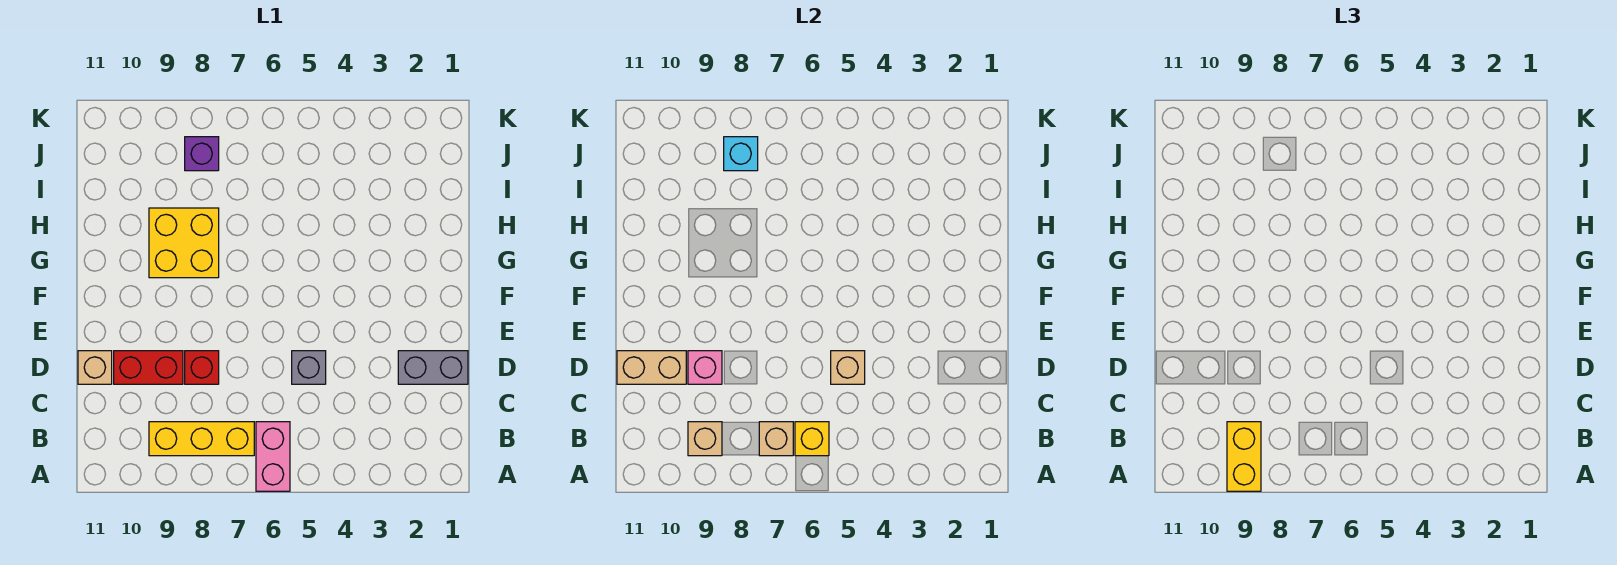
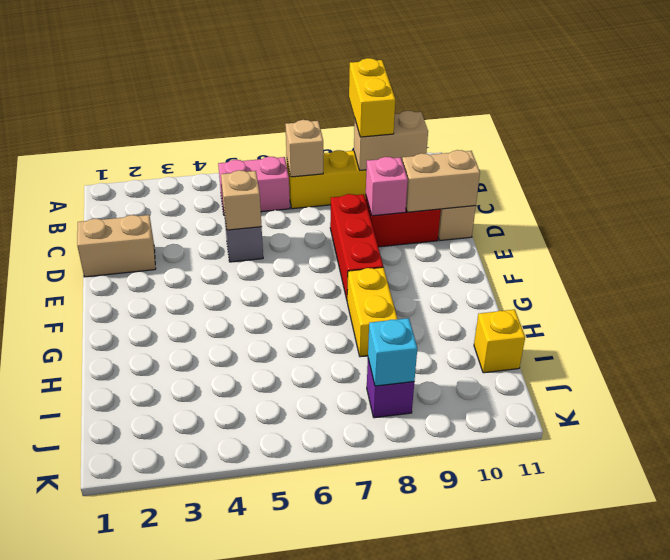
pink 1x2 brick [256,422,290,491] -> pink 1x2 brick turned to [218,157,290,215]
yellow 1x1 brick [795,422,829,456] -> yellow 1x1 brick moved to [474,310,525,373]
tan 1x1 brick [688,422,722,456] -> tan 1x2 brick [354,111,428,170]
grey 1x2 brick [398,351,468,384] -> tan 1x2 brick [77,215,156,277]
red 1x1 brick [185,351,219,384] -> red 1x3 brick [330,194,383,299]
yellow 2x2 brick [149,208,219,278] -> yellow 1x2 brick [347,267,397,357]

